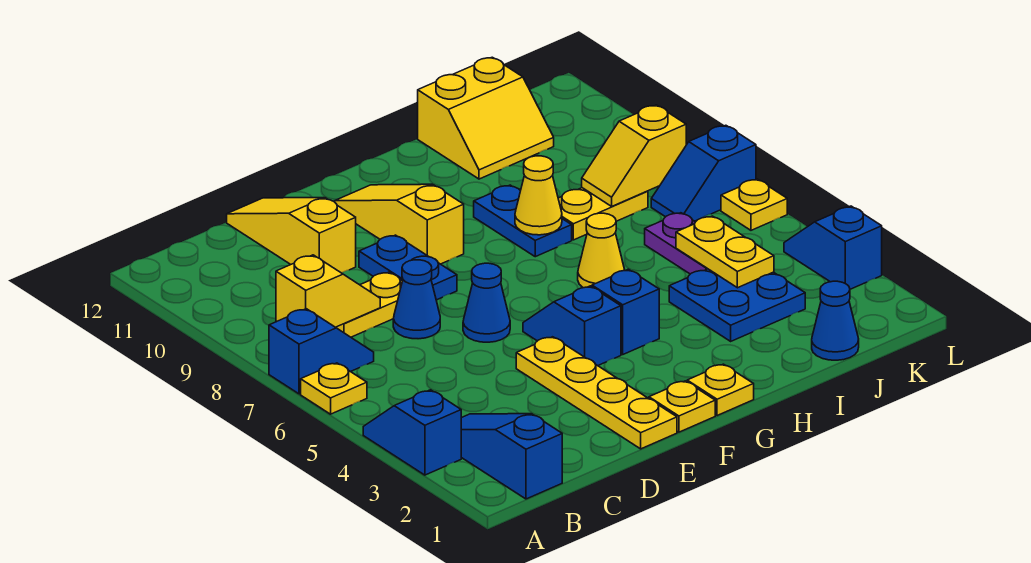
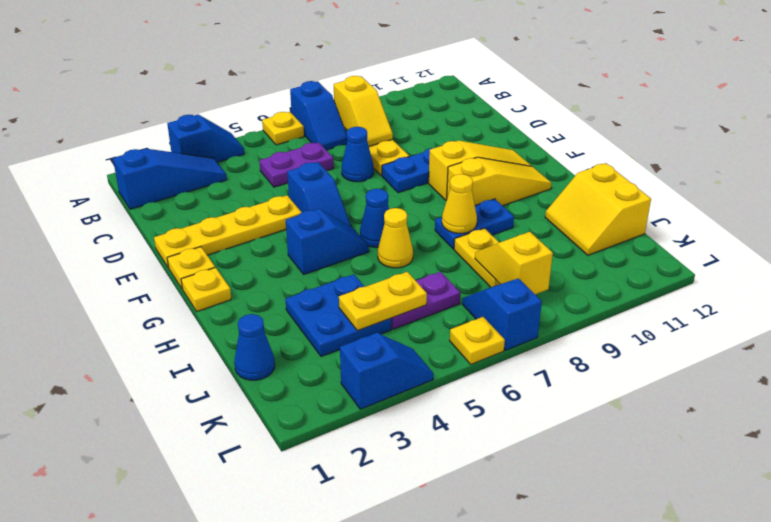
none -> purple 1x2 plate [259,142,334,187]
yellow 1x3 slope [227,198,356,273] -> yellow 1x3 slope moved to [447,157,552,206]
blue 1x1 cone [463,263,510,342] -> blue 1x1 cone moved to [360,189,389,248]
blue 1x2 slope [523,286,621,366] -> blue 1x2 slope turned to [287,162,351,226]

